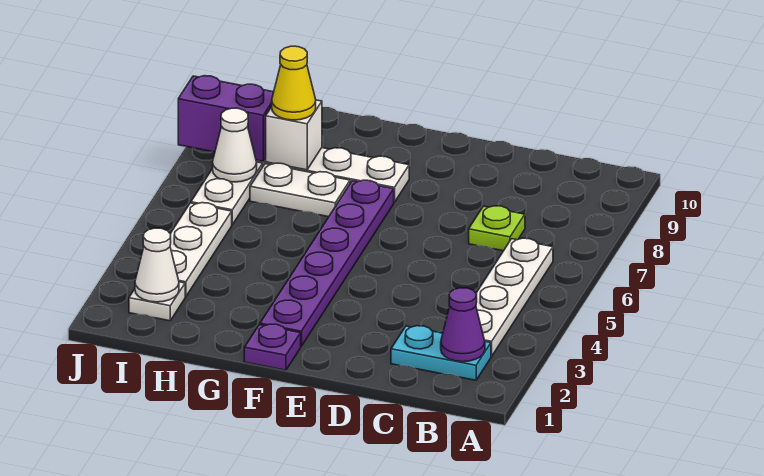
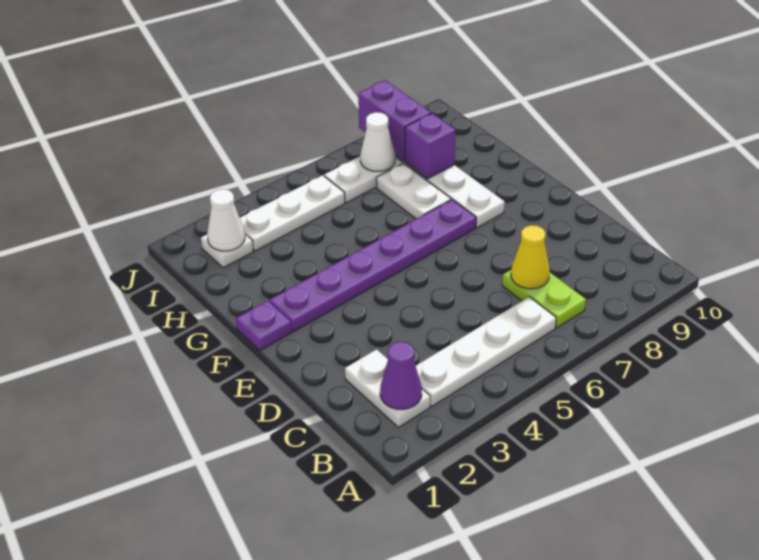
cyan 1x2 plate [391,326,491,380] -> white 1x2 plate [345,349,430,427]
lime 1x1 plate [469,206,525,251] -> lime 1x2 plate [502,270,586,328]
white 1x1 brick [266,100,322,170] -> purple 1x1 brick [405,113,456,179]
yellow 1x1 cone [272,46,316,120] -> yellow 1x1 cone moved to [511,225,550,289]

